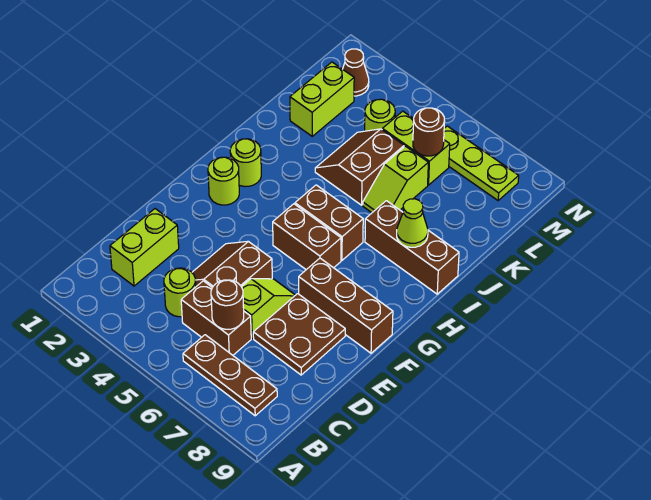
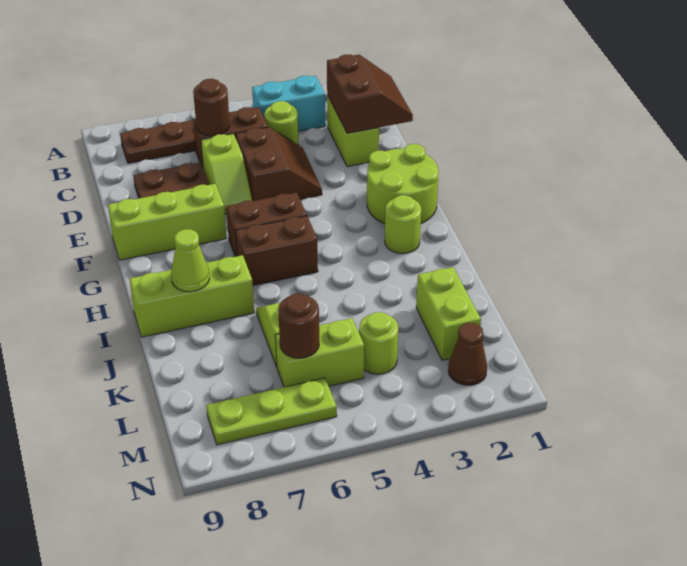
none -> cyan 1x2 brick [252,76,326,131]
brown 1x3 brick [299,258,393,353] -> lime 1x3 brick [108,184,226,260]
lime 1x1 round brick [208,157,239,205] -> lime 2x2 round brick [367,144,439,224]
brown 1x3 brick [365,201,459,294] -> lime 1x3 brick [129,255,254,337]
brown 2x2 slope [315,129,404,205] -> brown 2x2 slope moved to [327,55,413,133]

